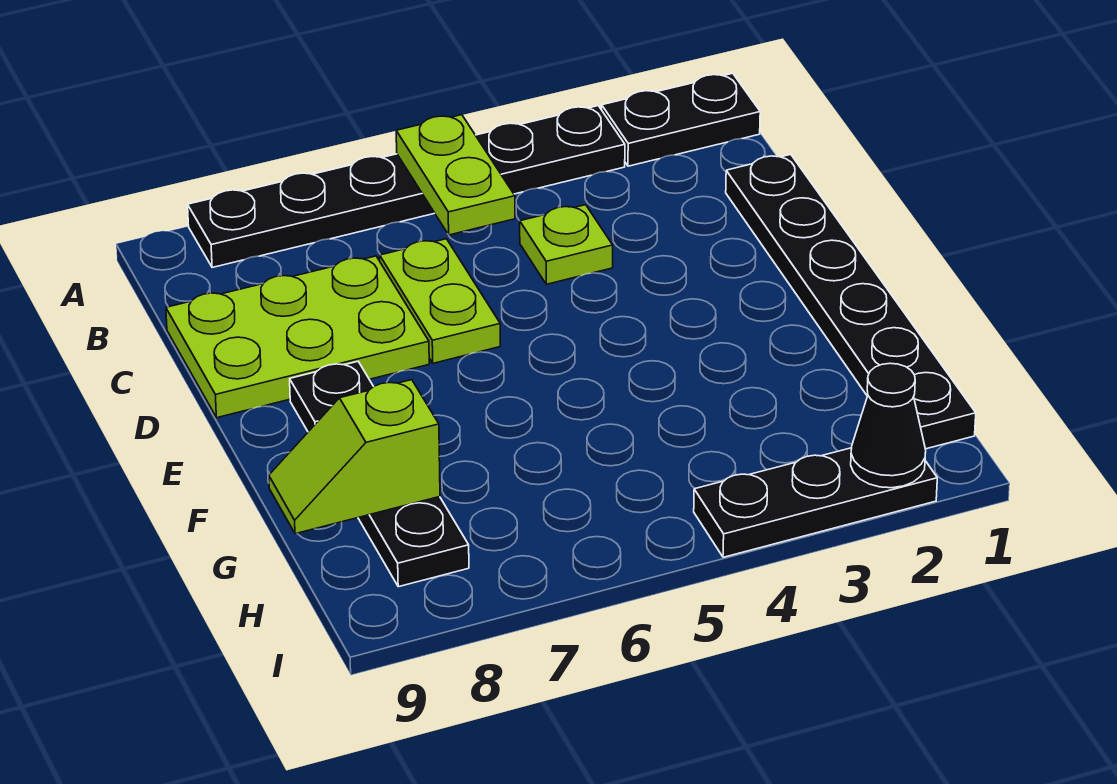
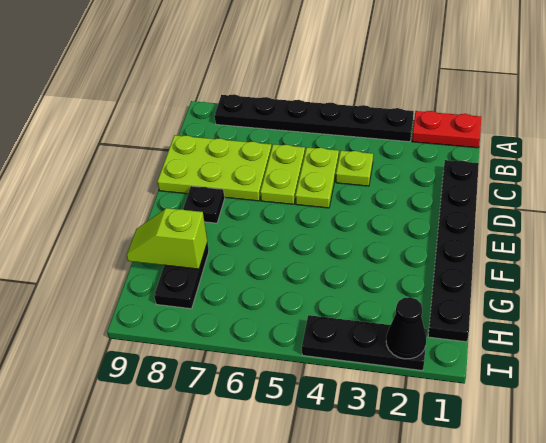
black 1x2 plate [602,73,760,166] -> red 1x2 plate [412,111,481,148]
lime 1x2 plate [396,115,515,235] -> lime 1x2 plate moved to [295,147,339,208]

